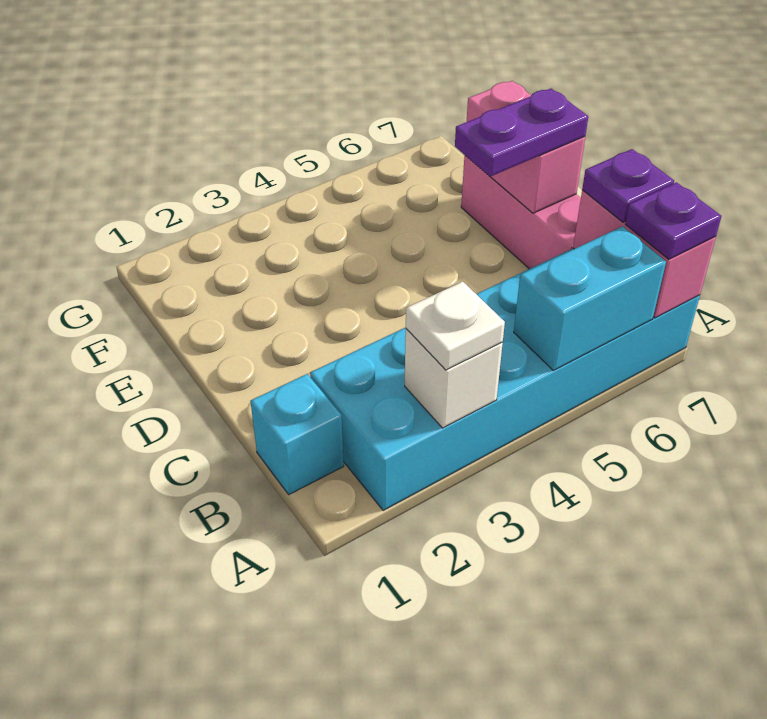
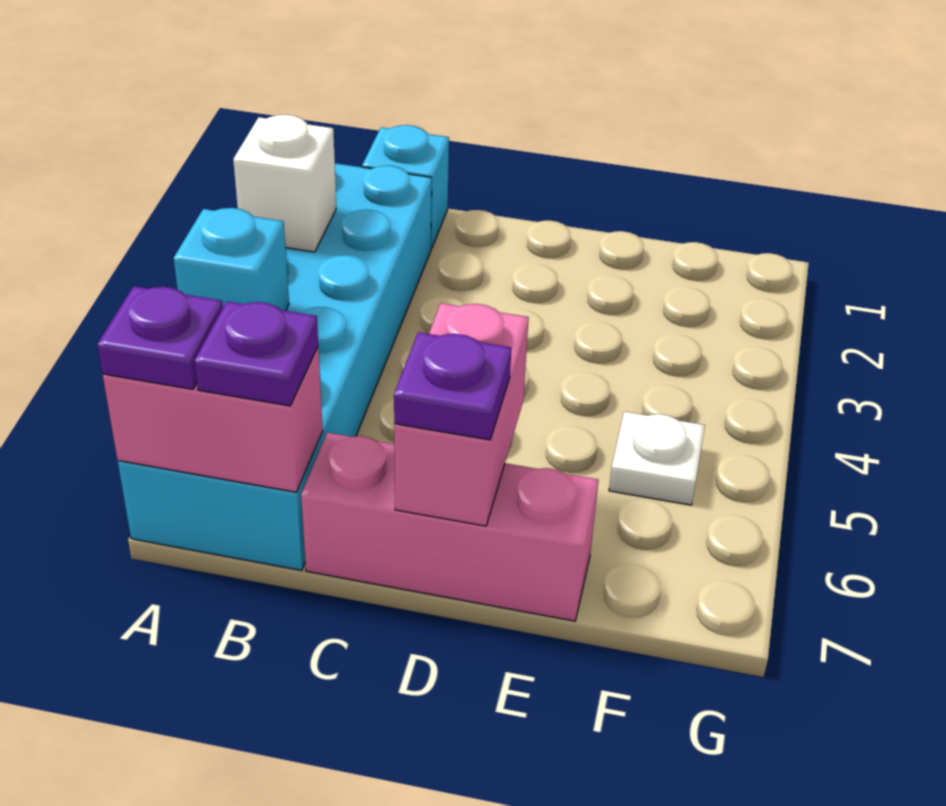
white 1x1 plate [406,282,505,370] -> white 1x1 plate moved to [609,412,705,505]
cyan 1x2 brick [514,226,666,370] -> cyan 1x1 brick [174,208,289,311]
purple 1x2 plate [455,89,588,177] -> purple 1x1 plate [394,332,512,440]
pink 1x2 brick [467,81,585,213] -> pink 1x2 brick turned to [394,303,529,526]

